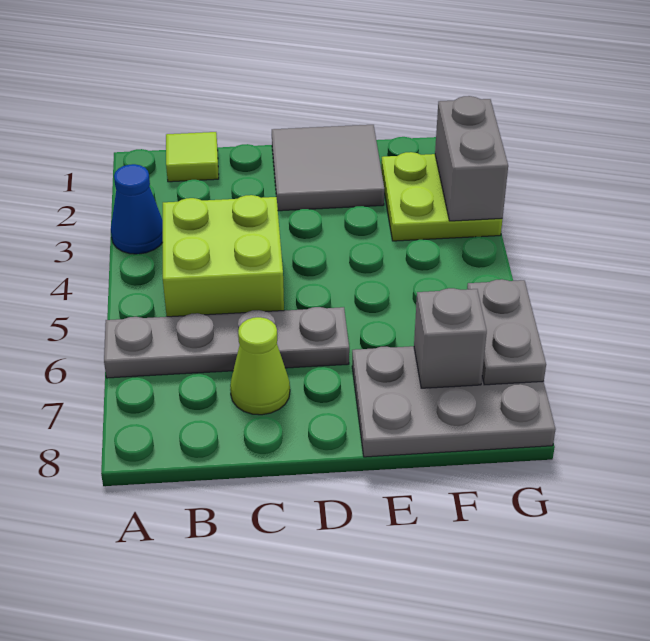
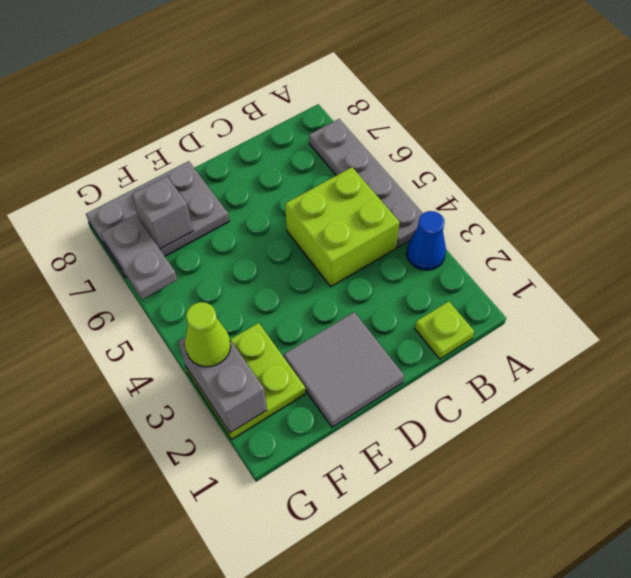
grey 1x4 plate [104,307,349,378] -> grey 1x4 plate turned to [309,119,423,248]
lime 1x1 tile [166,132,219,182] -> lime 1x1 plate [415,301,474,359]
lime 1x1 cone [230,317,290,415] -> lime 1x1 cone moved to [185,302,231,367]

